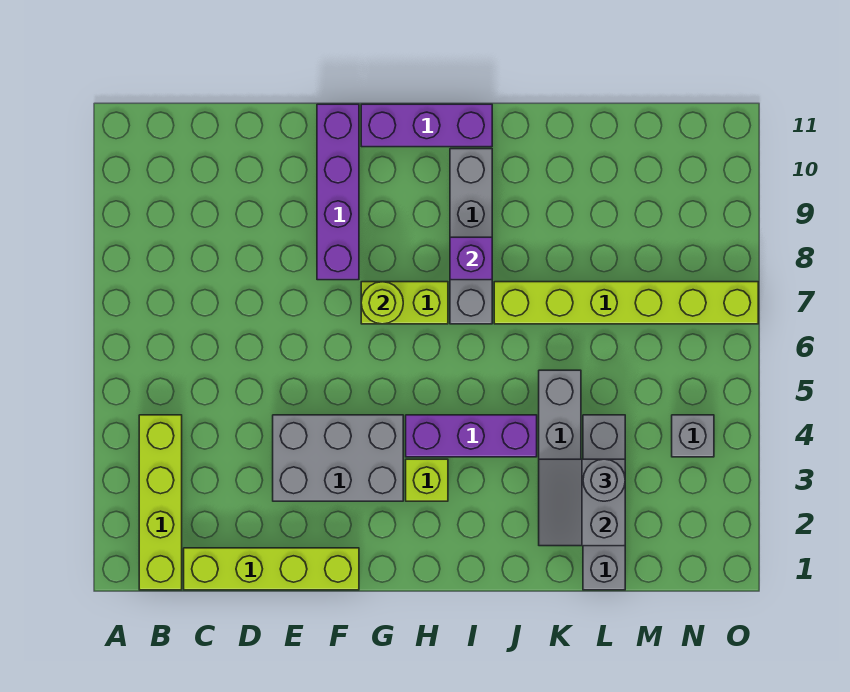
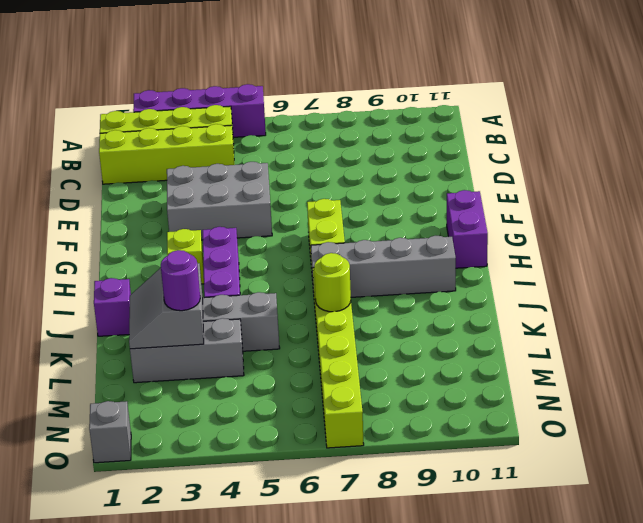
lime 1x4 brick [184,548,359,590] -> lime 1x4 brick turned to [99,124,234,184]
grey 2x3 brick [273,415,403,501] -> grey 2x3 brick turned to [167,162,272,240]
purple 1x4 brick [317,104,359,280] -> purple 1x4 brick moved to [133,84,266,137]
lime 1x1 round brick [361,282,403,324] -> lime 1x1 round brick moved to [314,253,351,312]
purple 1x3 brick [361,104,492,147] -> purple 1x2 brick [447,190,488,268]
purple 1x1 brick [450,237,492,280] -> purple 1x1 brick moved to [94,278,131,336]
grey 2x2 slope [539,459,625,546] -> grey 2x2 slope turned to [129,263,204,349]
grey 1x4 brick [583,415,625,590] -> grey 1x3 brick [130,318,244,383]
grey 1x1 round brick [583,459,625,501] -> purple 1x1 round brick [161,250,200,311]
grey 1x1 brick [672,415,714,457] -> grey 1x1 brick moved to [89,401,131,463]

